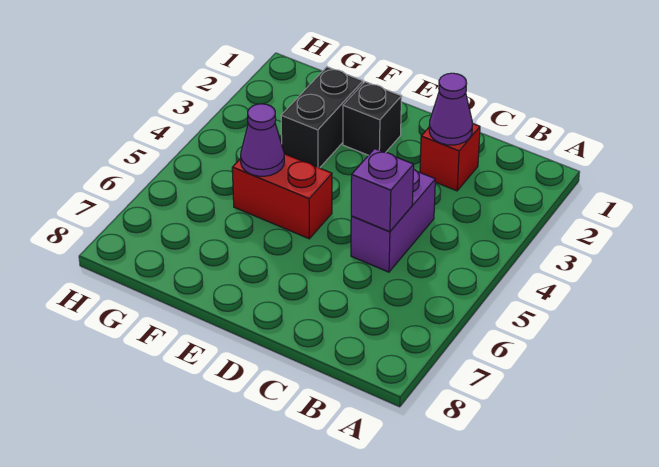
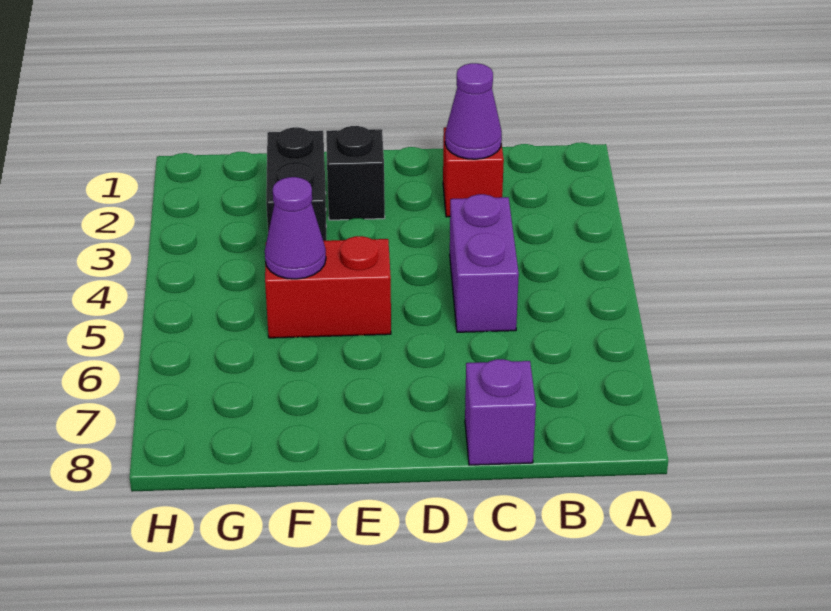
purple 1x1 brick [351,149,414,232] -> purple 1x1 brick moved to [465,359,536,465]

